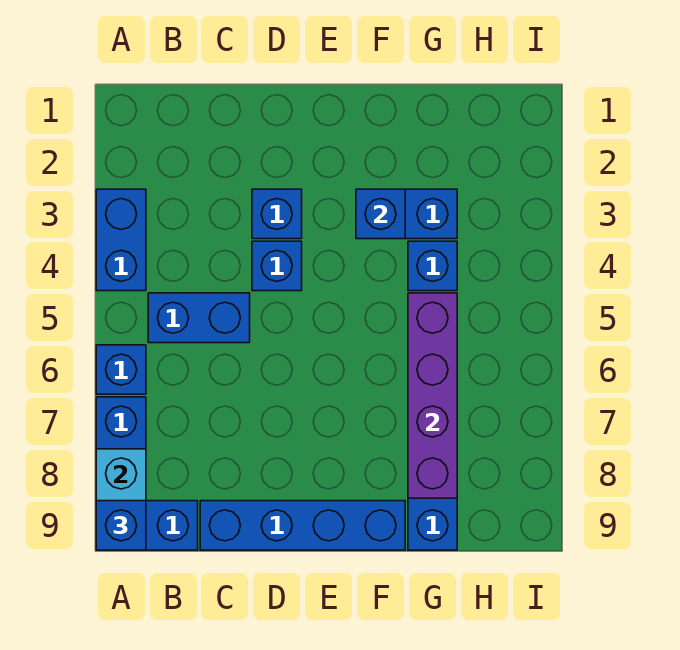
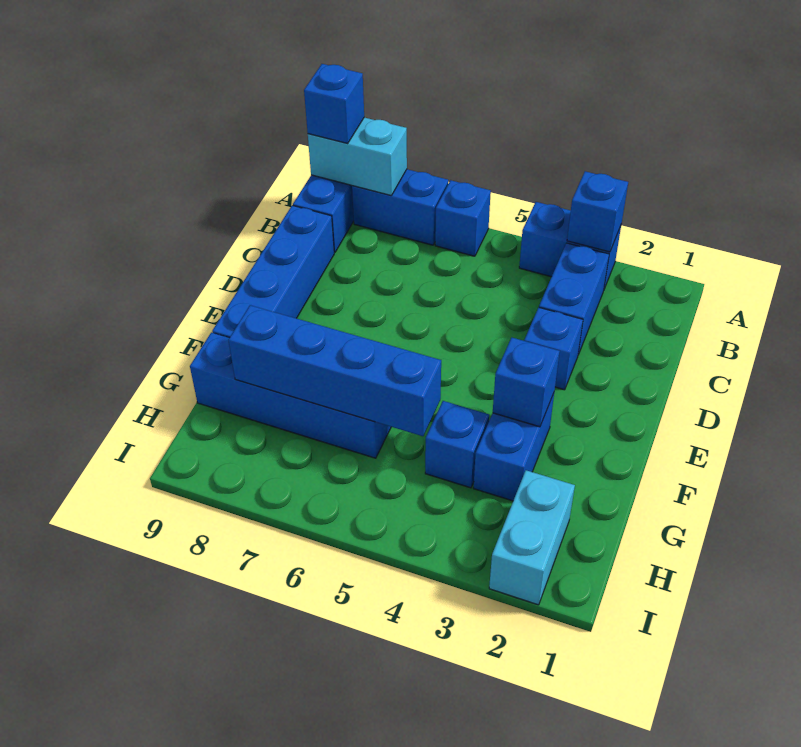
blue 1x2 brick [148,293,250,343] -> blue 1x2 brick moved to [539,243,609,355]
blue 1x1 brick [252,241,302,291] -> blue 1x1 brick moved to [567,171,628,252]
purple 1x4 brick [408,293,457,498] -> blue 1x4 brick [228,305,441,436]
none -> cyan 1x2 brick [489,470,575,605]

